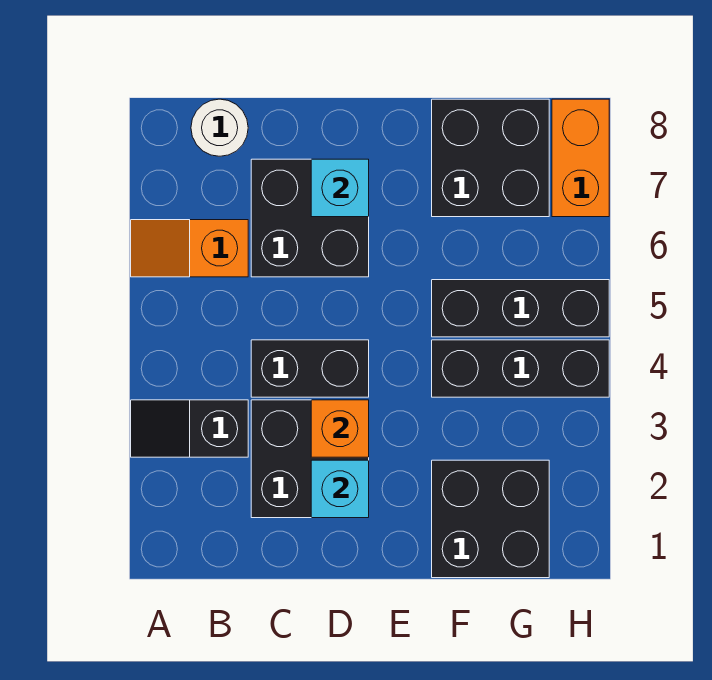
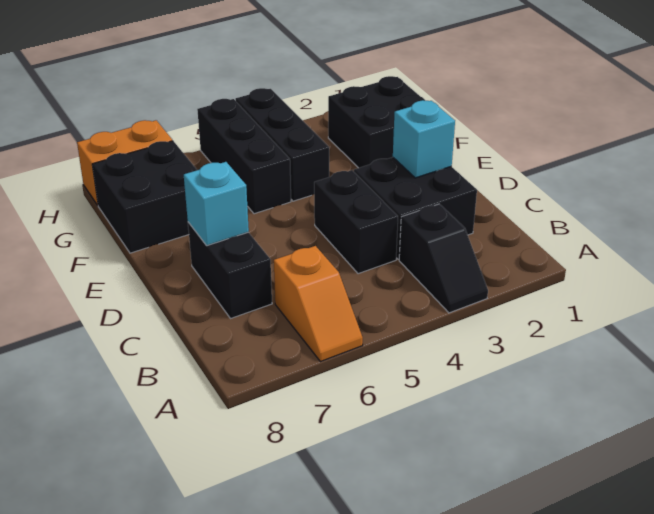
white 1x1 round brick [191,99,248,156] -> none
black 2x2 brick [251,159,369,277] -> black 1x2 brick [188,222,272,319]
orange 1x1 brick [311,400,369,457] -> none

